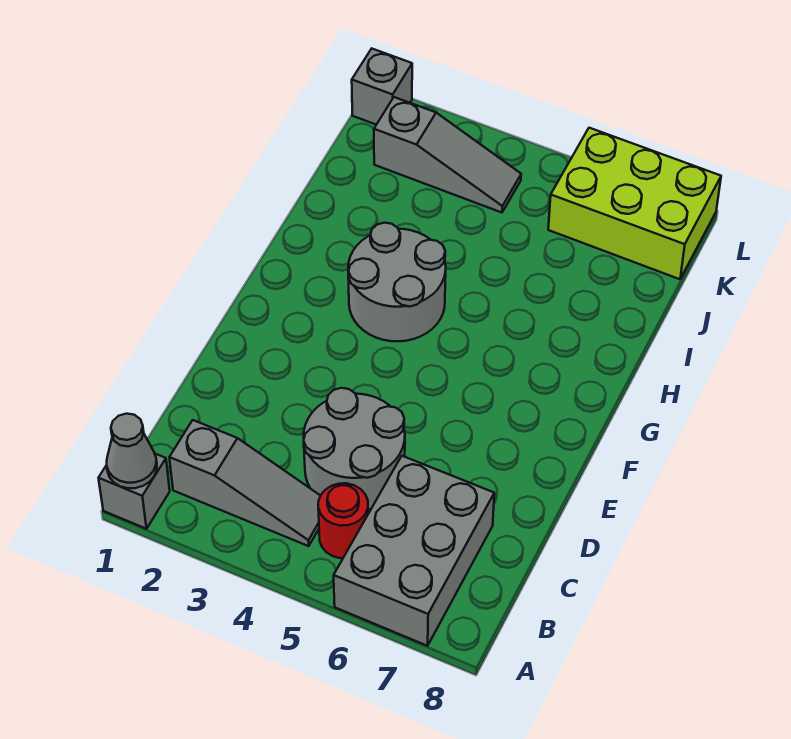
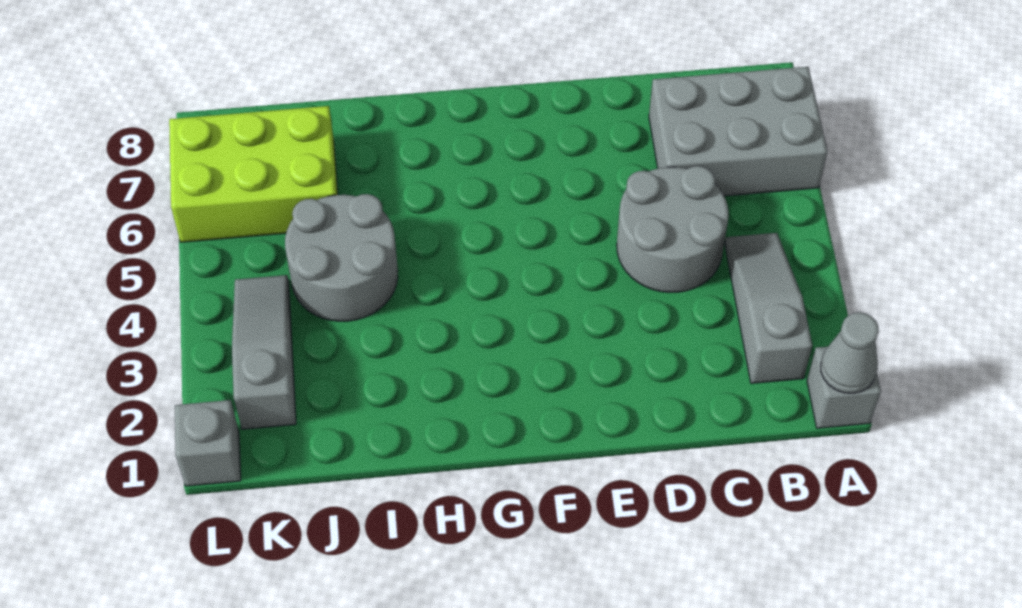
red 1x1 round brick [318,483,368,558] -> none
grey 2x2 round brick [348,223,446,341] -> grey 2x2 round brick moved to [285,194,398,321]
lime 2x3 brick [548,128,721,279] -> lime 2x3 brick turned to [169,106,338,242]

